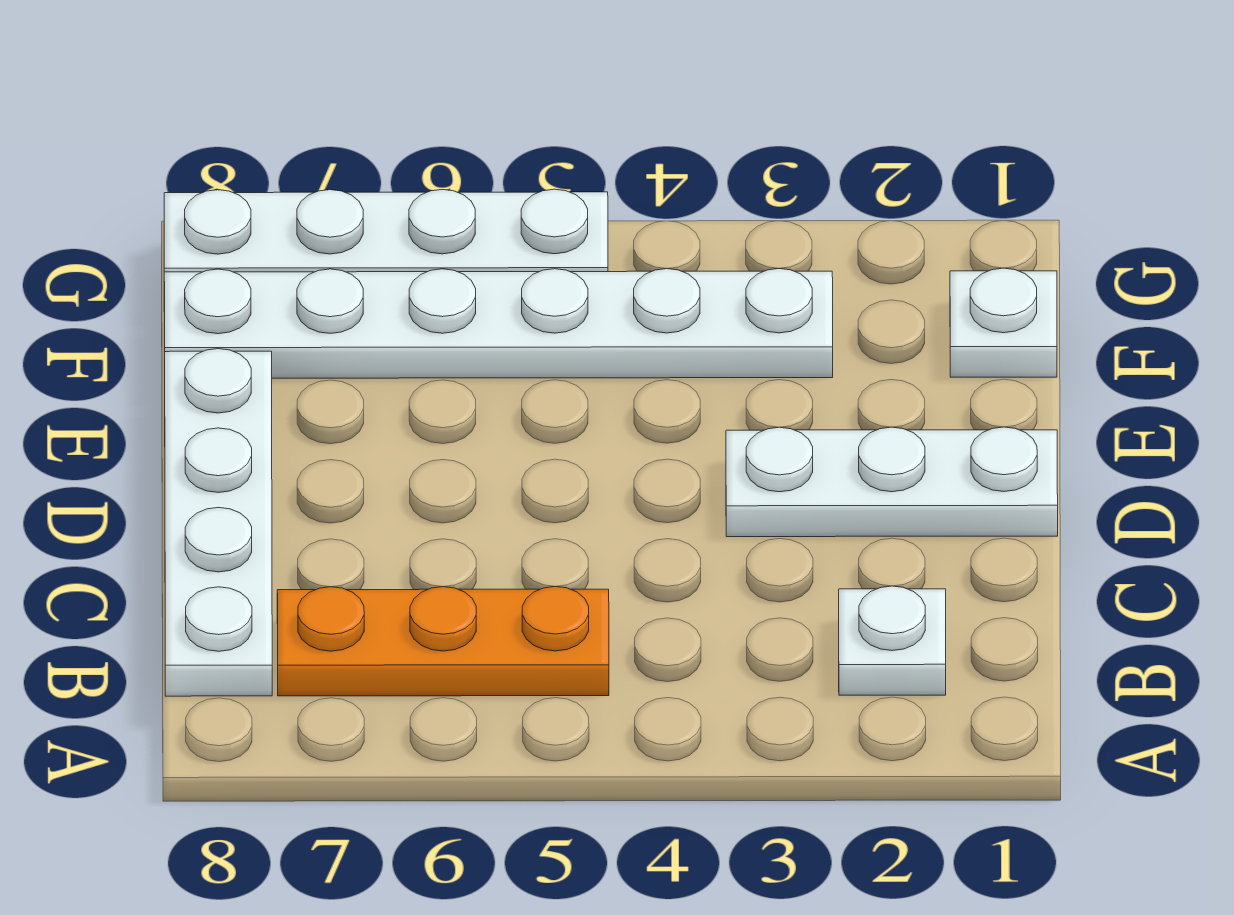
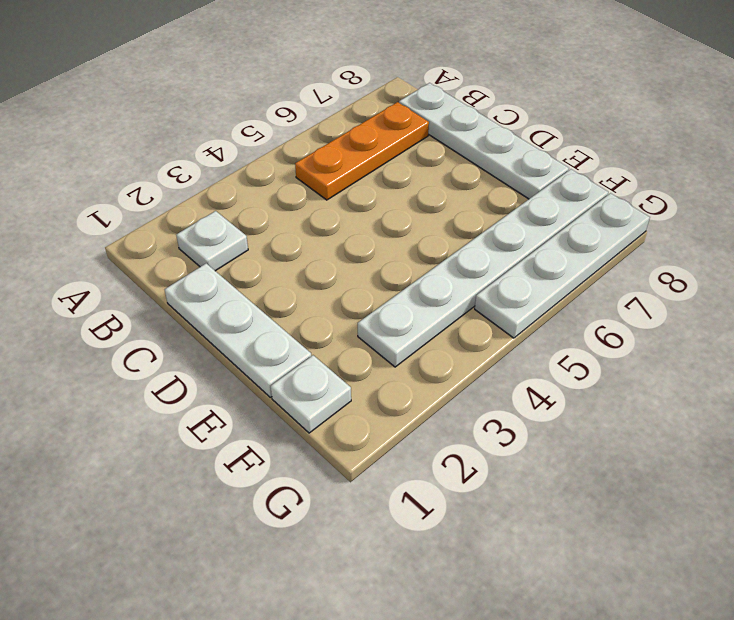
white 1x3 plate [726,427,1058,537] -> white 1x3 plate turned to [165,263,311,397]

